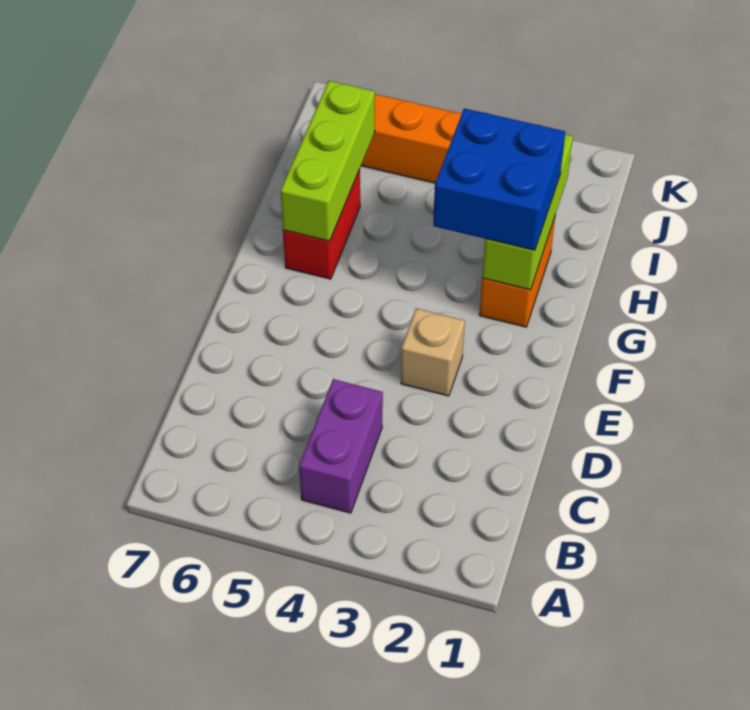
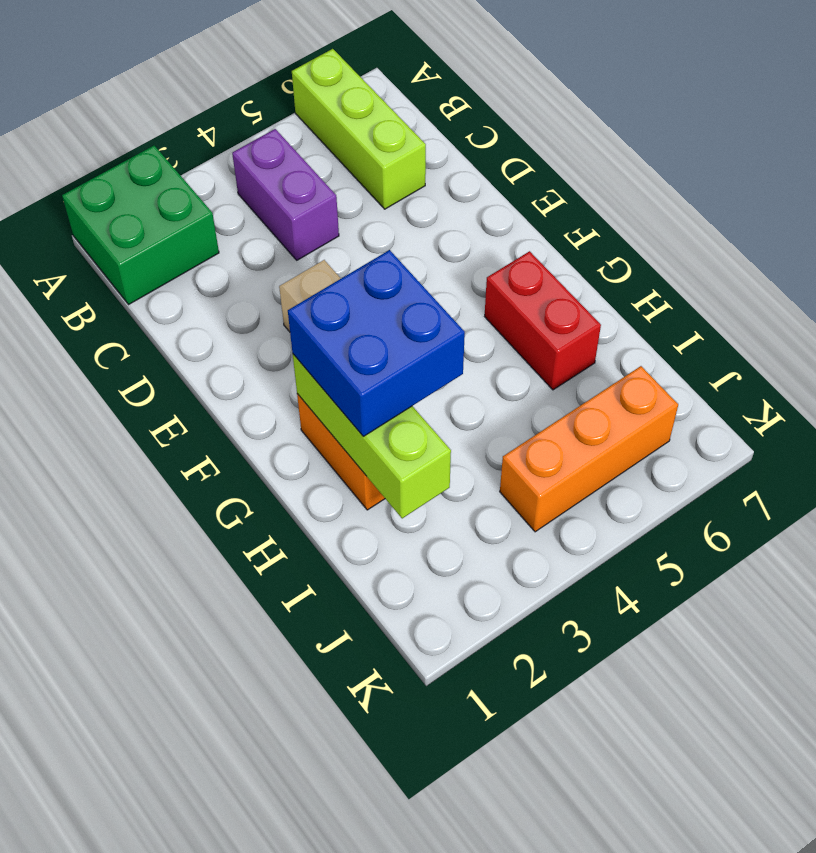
none -> green 2x2 brick [62,146,219,304]
lime 1x3 brick [281,81,375,241] -> lime 1x3 brick moved to [292,49,426,209]

